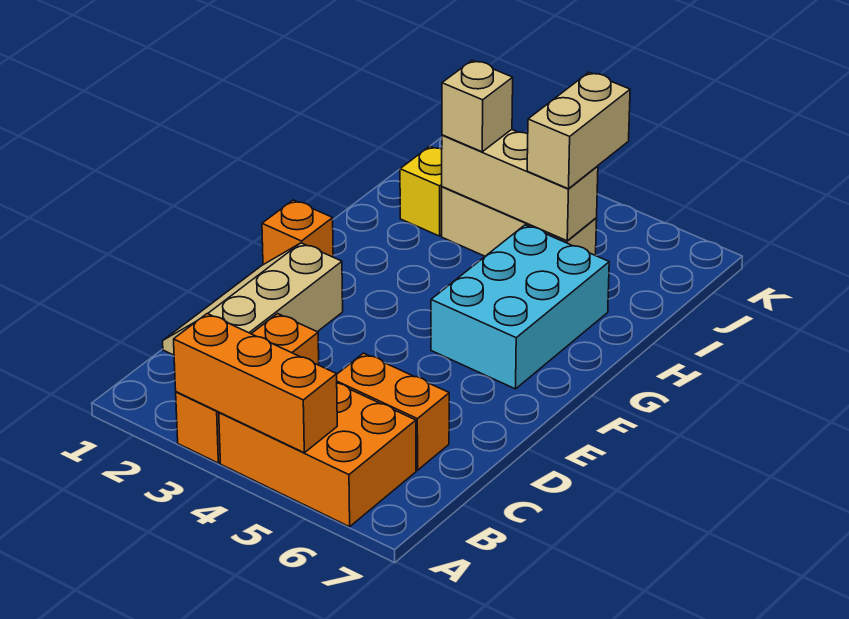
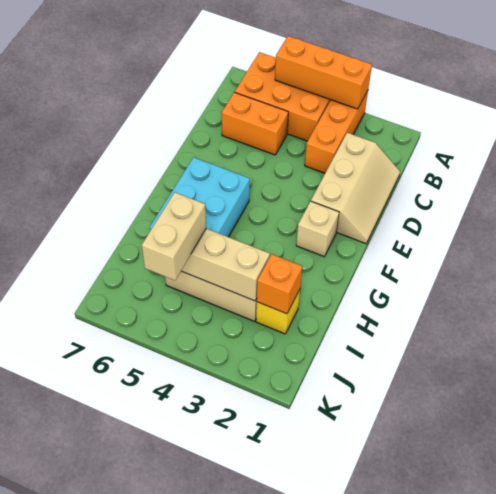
orange 1x1 brick [262,200,333,265] -> orange 1x1 brick moved to [257,254,302,314]
tan 1x1 brick [442,60,513,152] -> tan 1x1 brick moved to [296,201,339,257]

